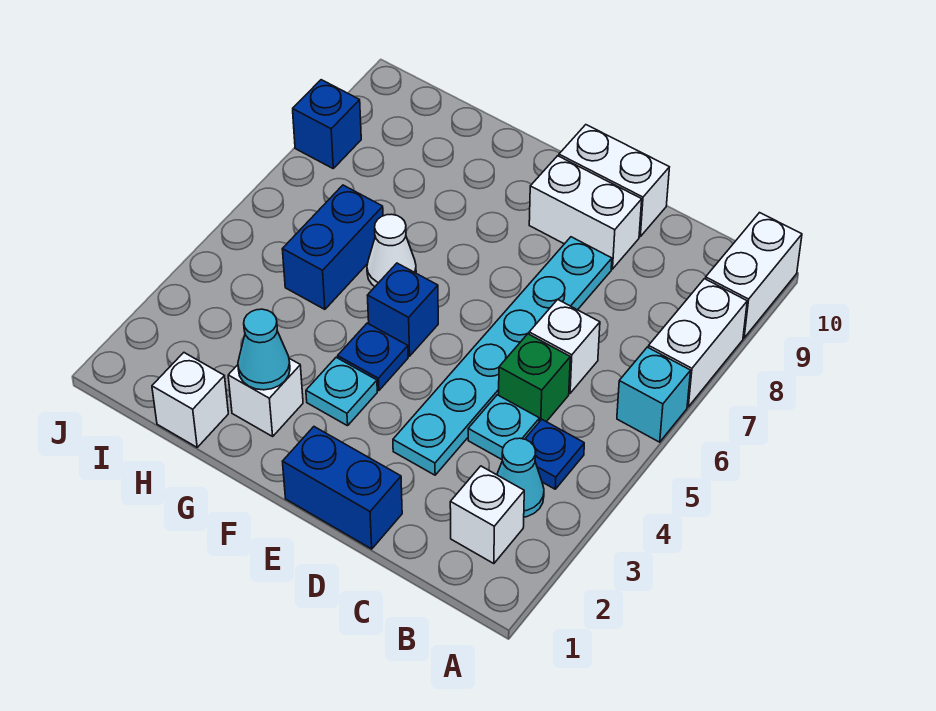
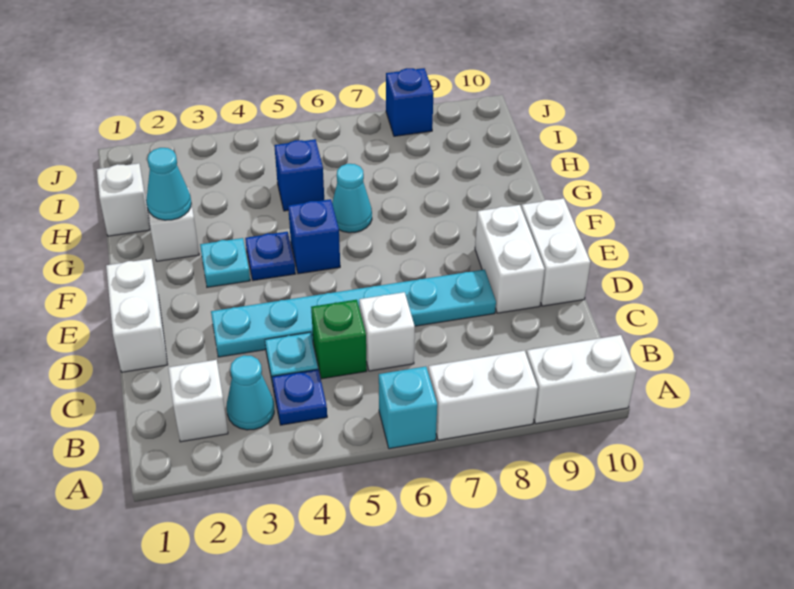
blue 1x2 brick [283,427,402,549] -> white 1x2 brick [106,259,168,372]
white 1x1 cone [367,214,416,286] -> cyan 1x1 cone [332,164,372,233]
blue 1x2 brick [282,185,383,309] -> blue 1x1 brick [274,139,324,211]

